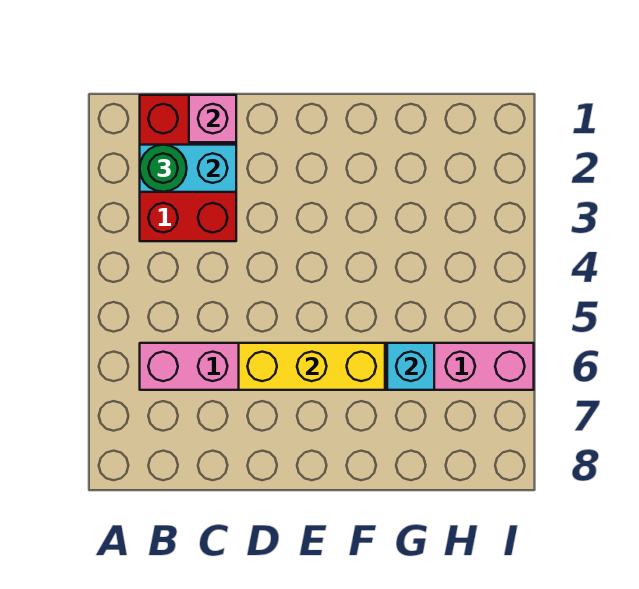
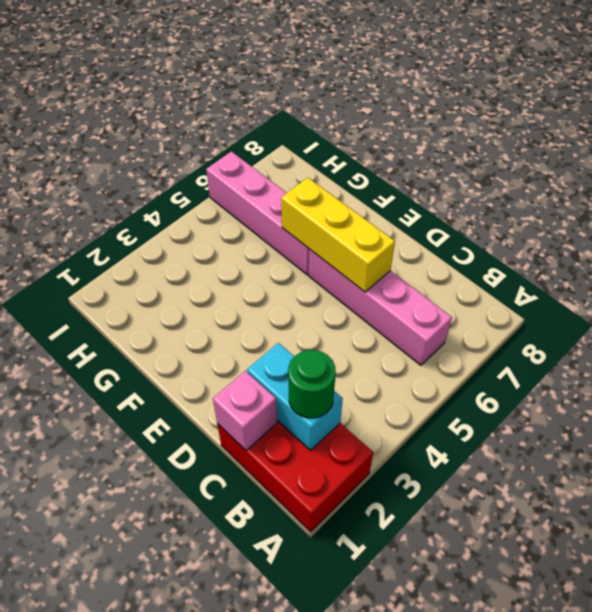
red 2x3 brick [140,95,236,241] -> red 2x3 brick turned to [217,420,373,532]
cyan 1x1 brick [387,343,434,390] -> none

